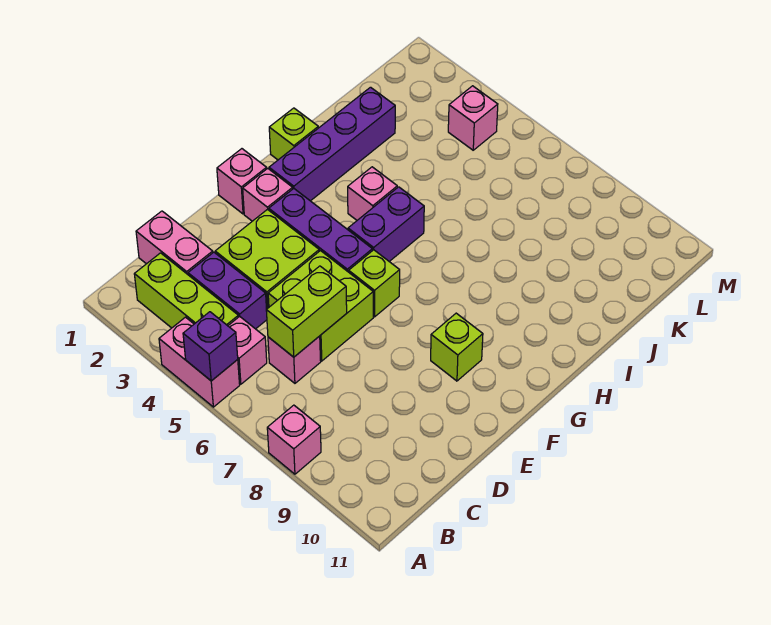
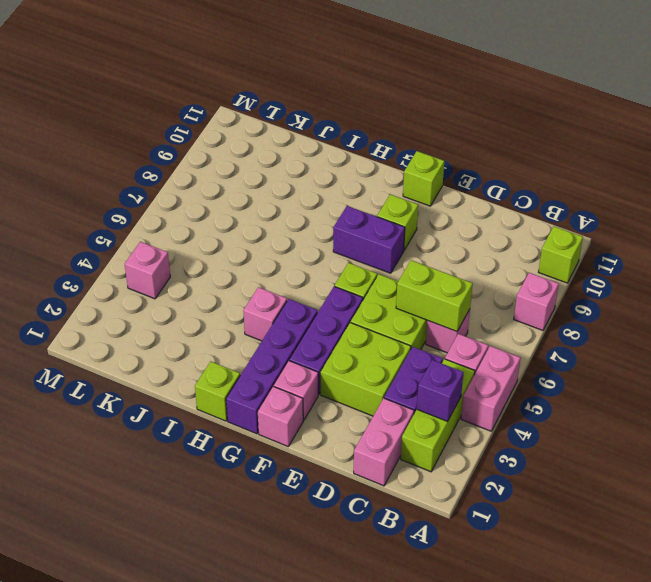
purple 1x1 brick [183,312,238,381] -> purple 1x1 brick moved to [417,360,464,421]
none -> lime 1x1 brick [539,226,583,283]
none -> lime 1x1 brick [403,151,444,206]
purple 1x4 brick [269,87,395,201] -> purple 1x4 brick turned to [226,299,318,434]
purple 1x2 brick [348,187,424,262] -> purple 1x2 brick moved to [333,206,405,273]

